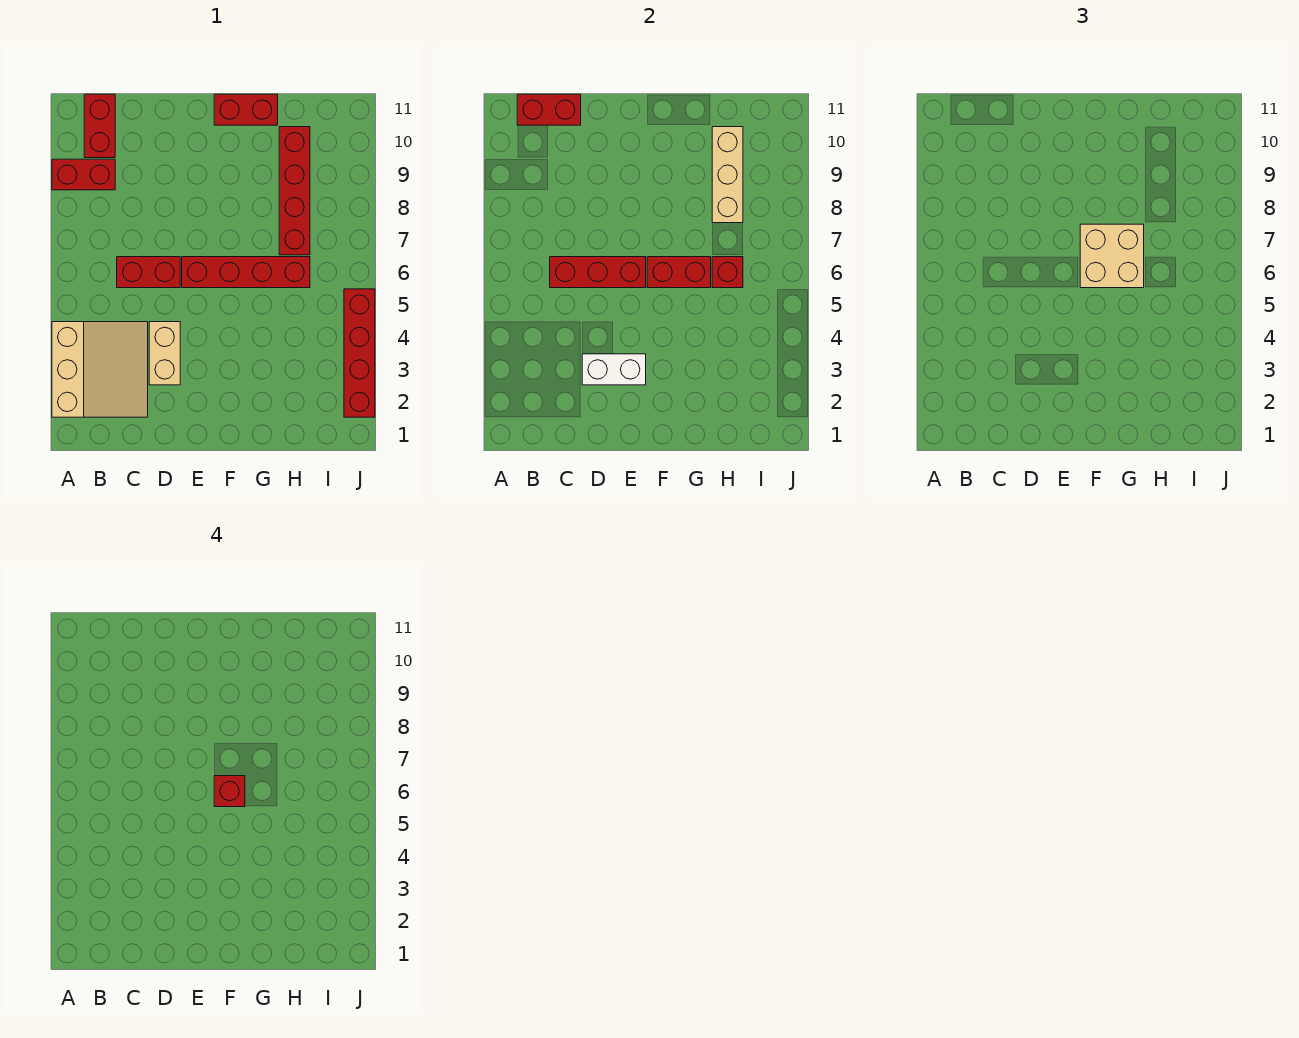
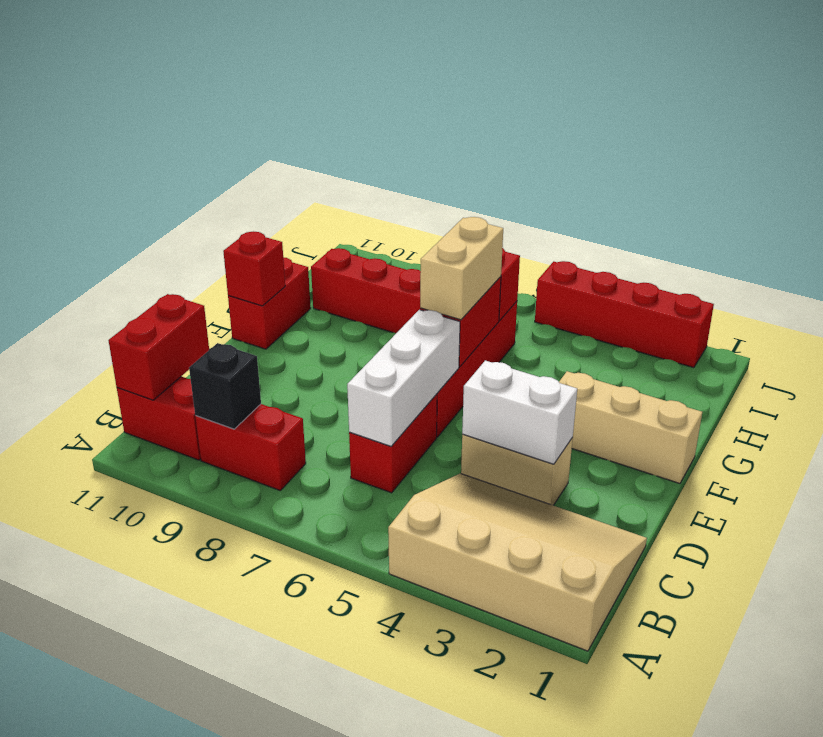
tan 3x3 slope [52,322,148,417] -> tan 3x4 slope [388,474,647,651]
red 1x2 brick [52,159,115,190] -> red 1x2 brick turned to [195,404,306,490]
none -> black 1x1 brick [189,343,261,429]
red 1x3 brick [550,257,646,288] -> white 1x3 brick [347,310,460,446]
white 1x2 brick [582,354,646,385] -> white 1x2 brick turned to [462,361,577,464]
tan 2x2 brick [1080,224,1144,288] -> tan 1x2 brick [420,217,503,320]
red 1x1 brick [214,776,245,807] -> red 1x1 brick moved to [223,231,285,306]
tan 1x3 brick [712,127,743,223] -> tan 1x3 brick moved to [559,371,702,483]

